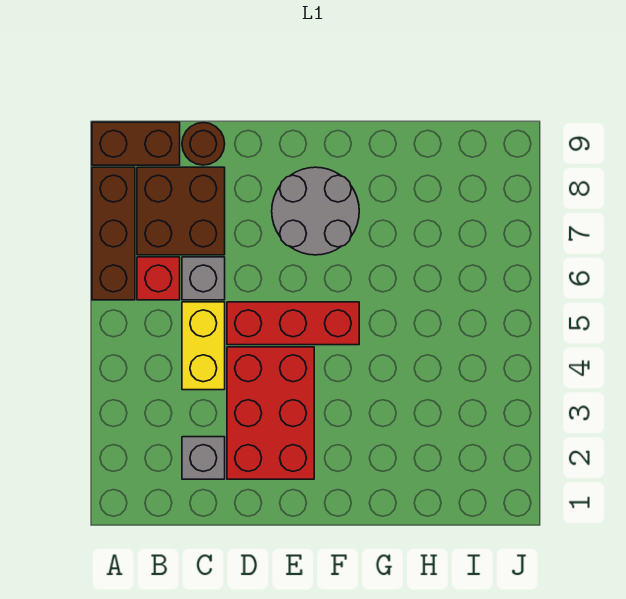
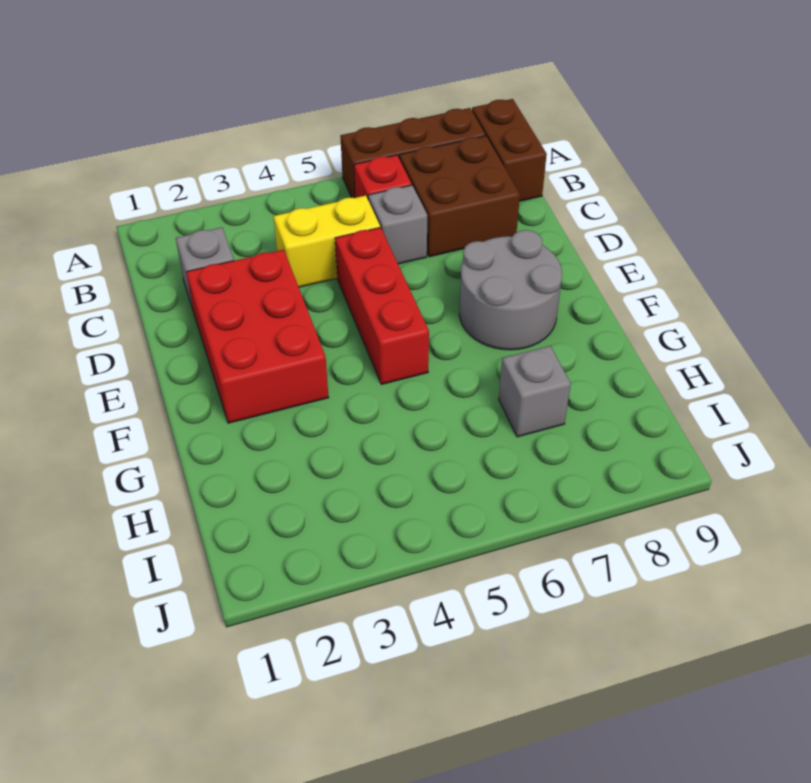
brown 1x1 round brick [182,123,225,165] -> none
red 2x3 brick [227,347,314,479] -> red 2x3 brick turned to [186,250,329,423]
none -> grey 1x1 brick [499,346,571,437]

